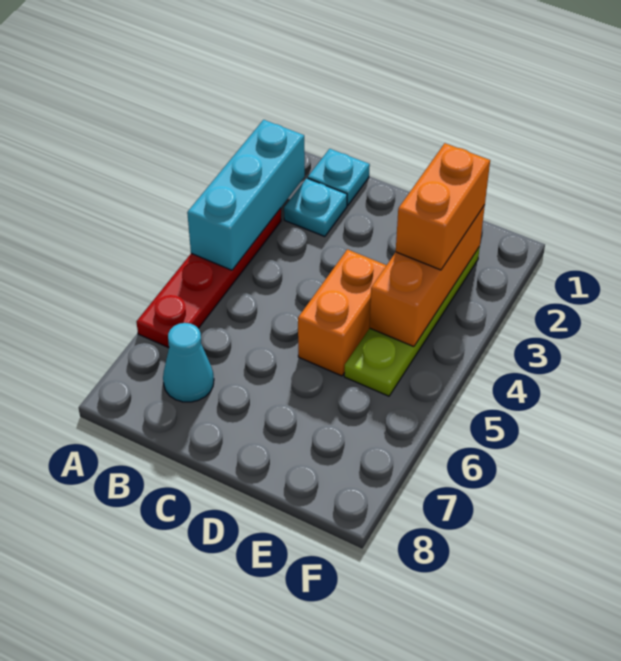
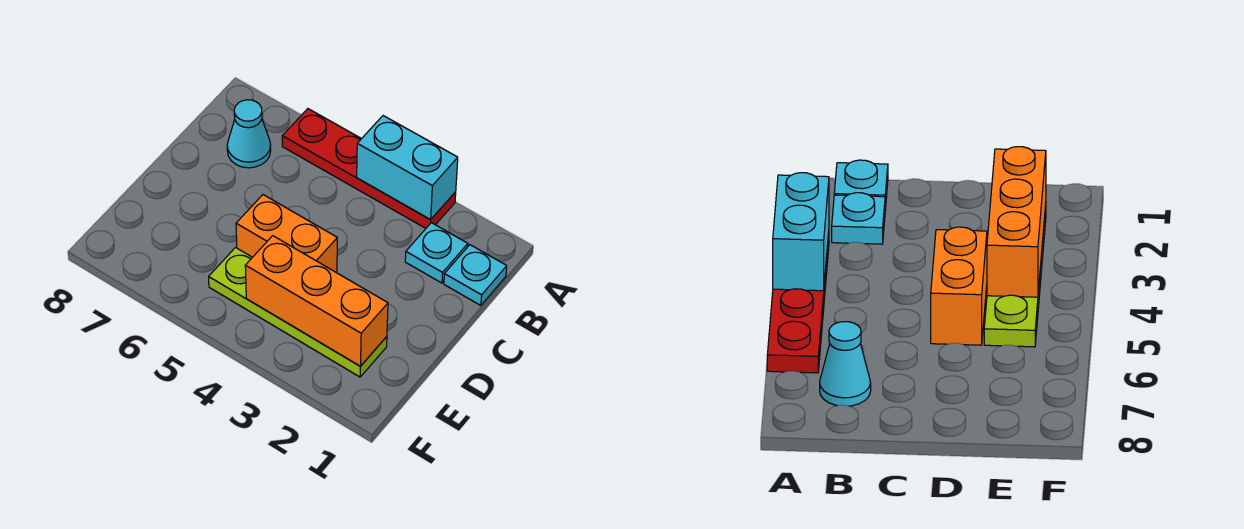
cyan 1x3 brick [187,120,305,270] -> cyan 1x2 brick [357,116,458,220]
orange 1x2 brick [396,143,490,270] -> none

